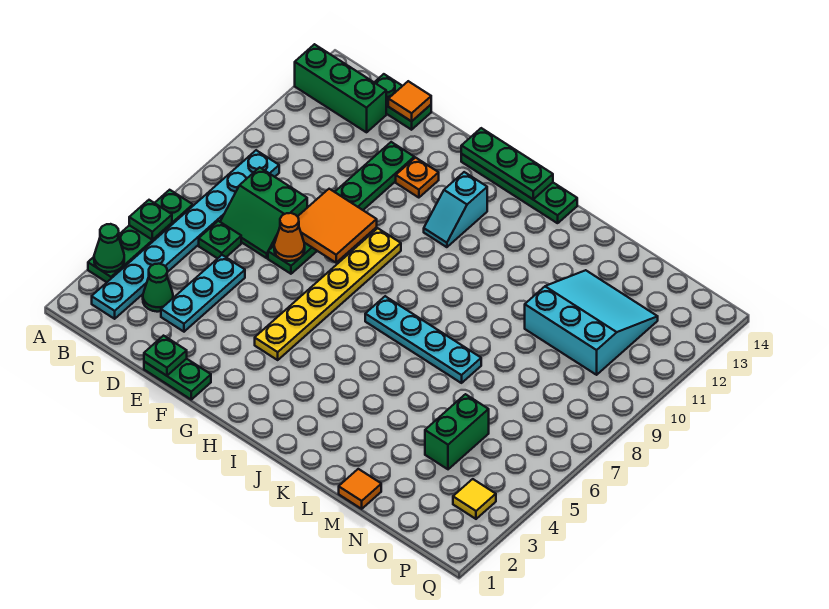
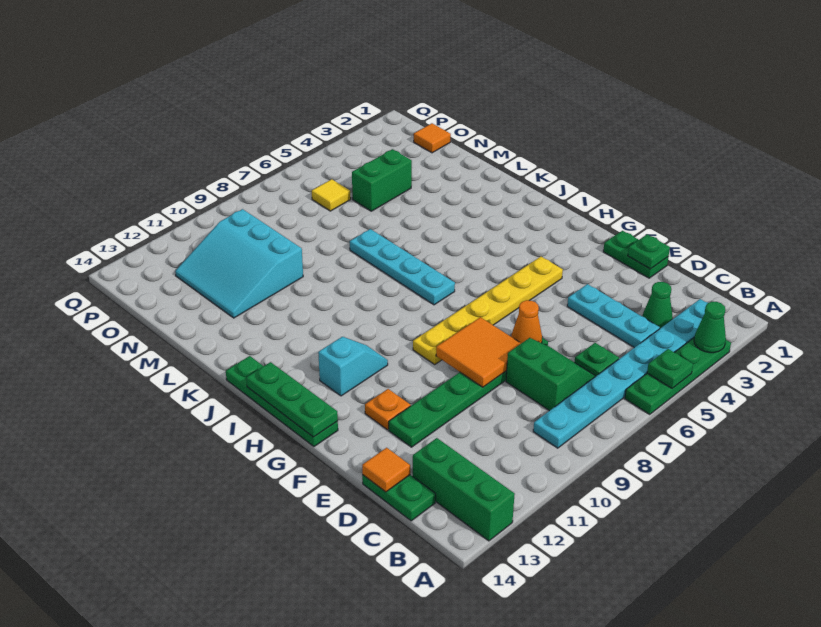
cyan 1x3 plate [161,255,245,332] -> cyan 1x3 plate turned to [567,284,660,348]
orange 1x1 tile [339,469,381,509] -> orange 1x1 tile moved to [414,123,451,153]
yellow 1x1 tile [453,479,496,519] -> yellow 1x1 tile moved to [312,179,351,211]

